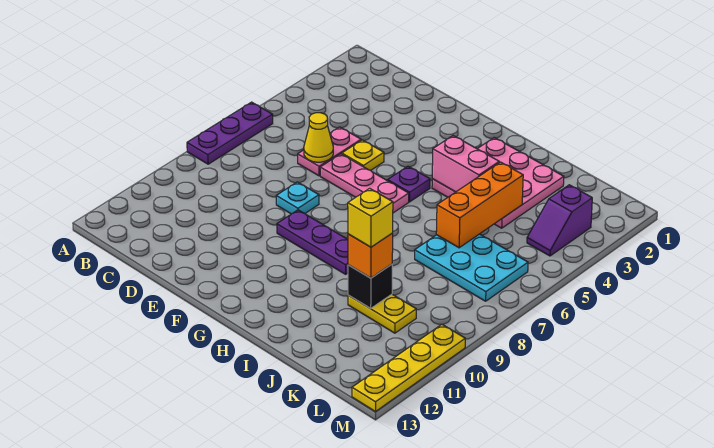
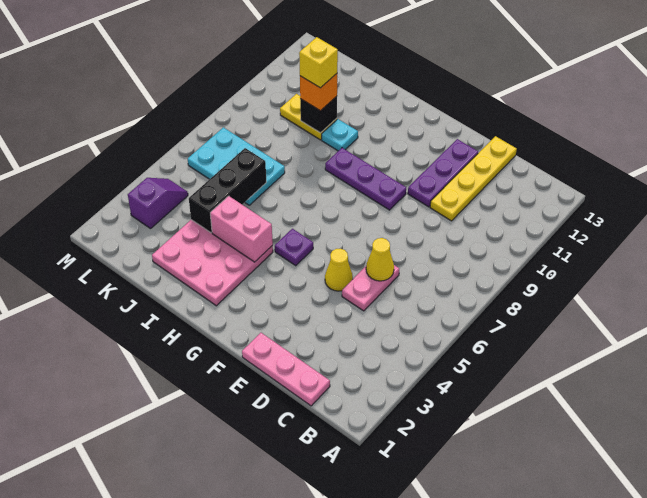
purple 1x3 plate [187,102,273,164] -> purple 1x3 plate moved to [408,139,478,207]
yellow 1x1 plate [342,140,384,170] -> yellow 1x1 cone [325,248,353,291]
pink 1x3 plate [320,154,409,213] -> pink 1x3 plate moved to [242,333,330,406]
cyan 1x1 plate [276,182,319,214] -> cyan 1x1 plate moved to [322,119,358,151]
orange 1x3 brick [436,162,523,248] -> black 1x3 brick [189,148,266,233]
yellow 1x4 plate [352,324,465,412] -> yellow 1x4 plate moved to [430,136,517,221]

